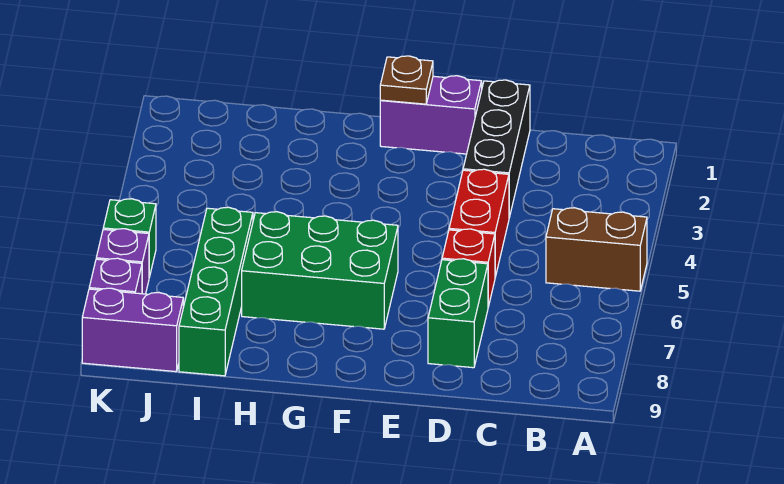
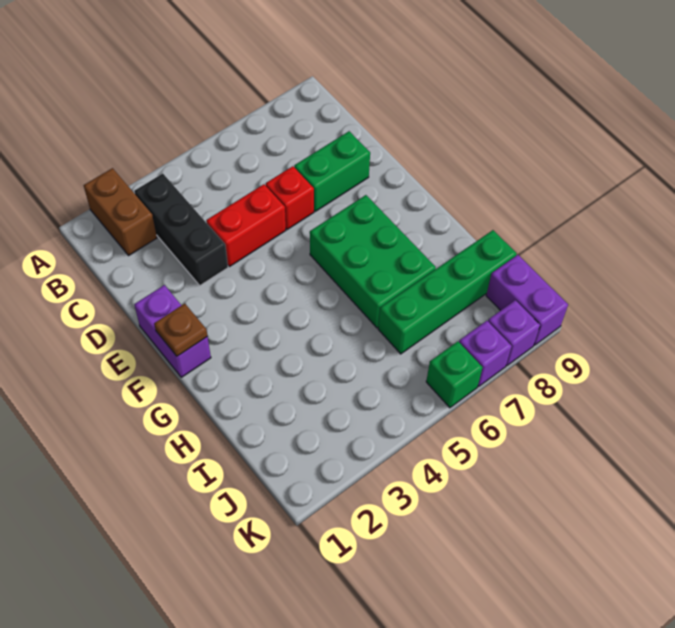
brown 1x2 brick [546,208,647,291] -> brown 1x2 brick moved to [84,168,157,256]
black 1x3 brick [463,80,530,217] -> black 1x3 brick turned to [134,174,228,285]

